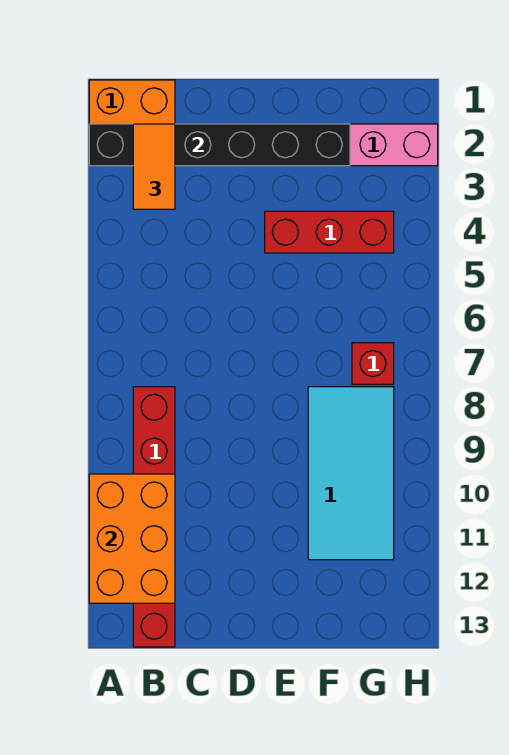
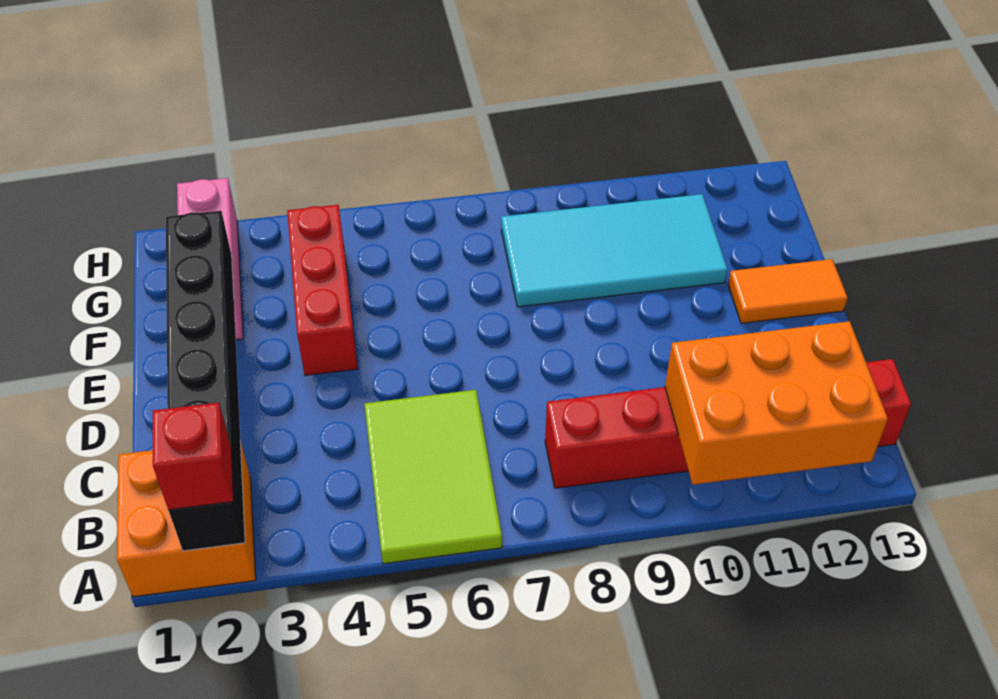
none -> lime 2x3 tile [364,390,502,564]
orange 1x2 tile [133,124,175,209] -> orange 1x2 tile moved to [728,259,848,323]
red 1x1 brick [352,343,394,384] -> red 1x1 brick moved to [153,403,234,510]

